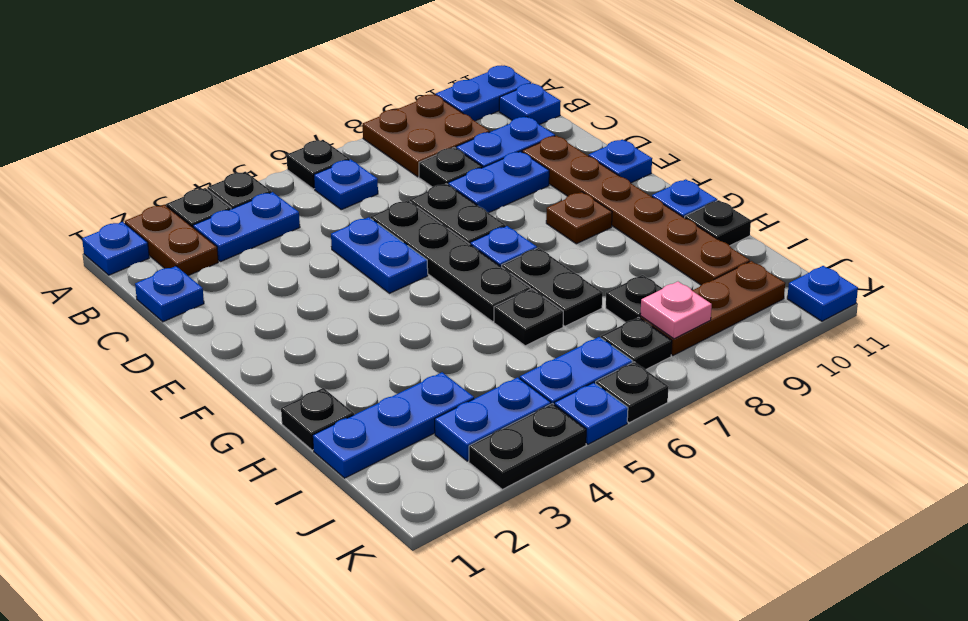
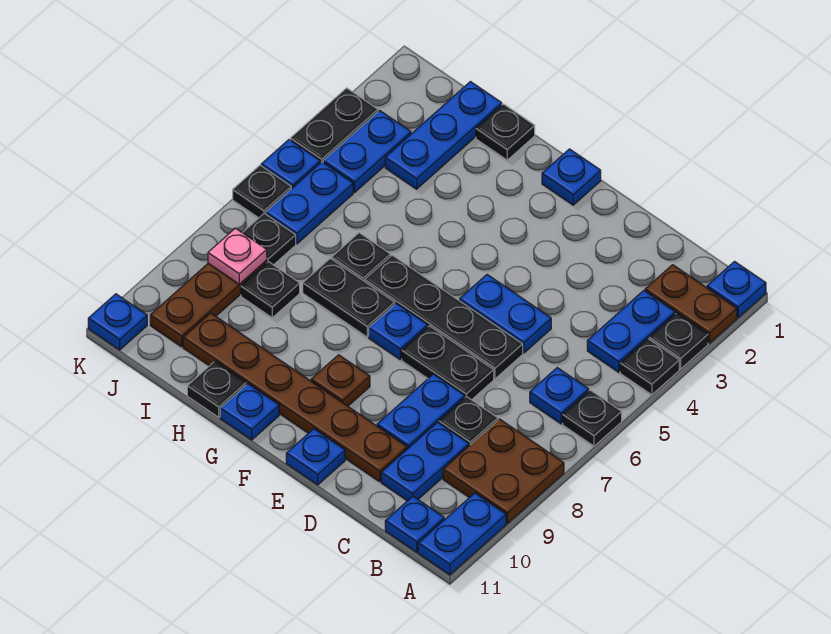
blue 1x1 plate [135,266,204,322] -> blue 1x1 plate moved to [542,149,601,205]

